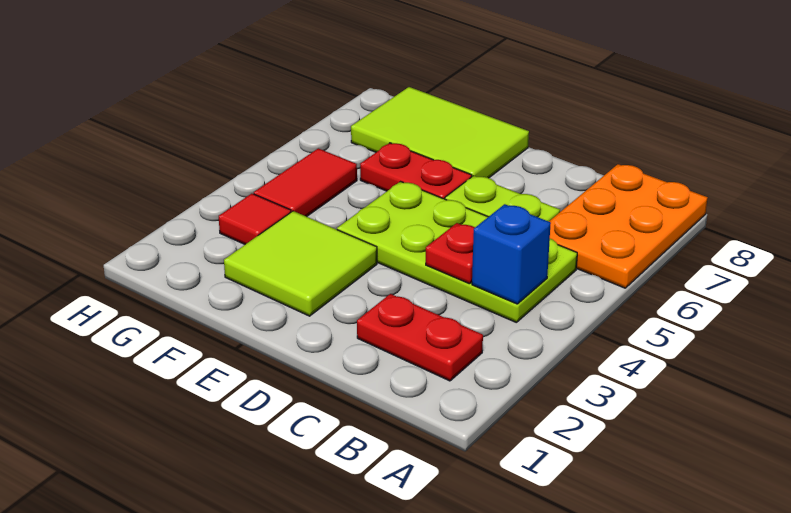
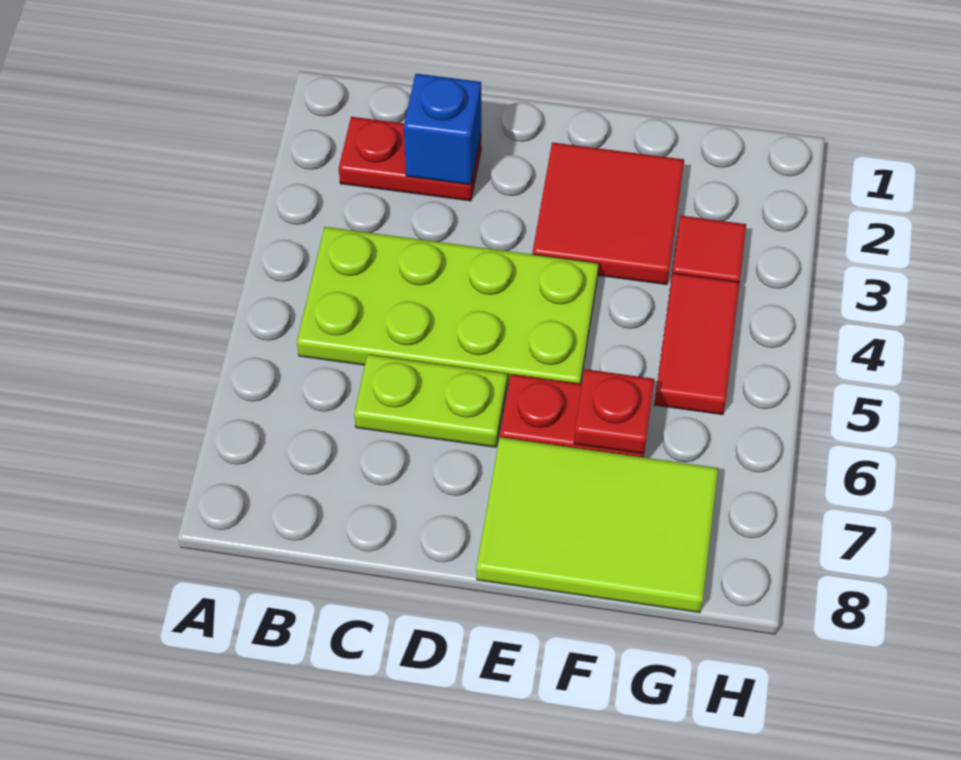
orange 2x3 plate [549,164,708,288] -> none
blue 1x1 brick [472,204,551,304] -> blue 1x1 brick moved to [404,74,481,185]
red 1x1 plate [426,223,475,284] -> red 1x1 plate moved to [574,369,654,454]
lime 2x2 tile [224,211,377,316] -> red 2x2 tile [532,142,684,285]

